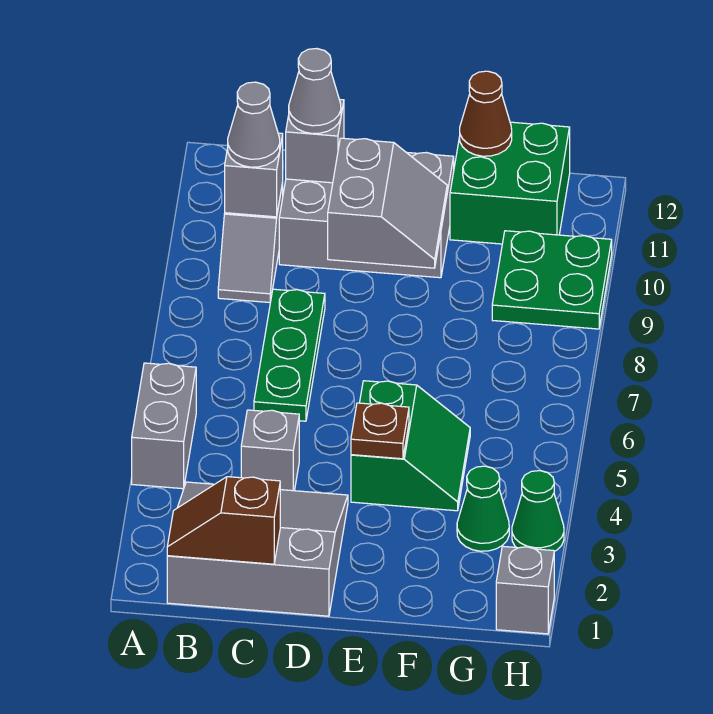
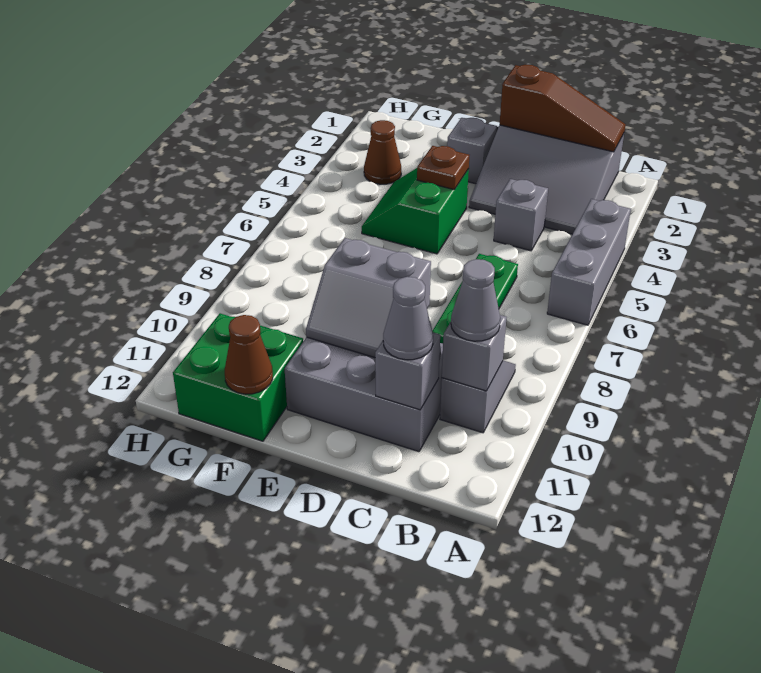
grey 1x2 brick [132,363,196,489] -> grey 1x3 brick [547,199,631,325]
brown 1x2 slope [167,477,280,564] -> brown 1x3 slope [500,65,626,152]
grey 2x2 slope [328,138,447,268] -> grey 2x2 slope turned to [306,238,431,358]
green 1x1 cone [457,466,509,551] -> brown 1x1 cone [364,120,401,184]
green 2x2 plate [492,231,612,329] -> none
grey 1x1 brick [496,546,554,634] -> grey 1x1 brick moved to [447,118,497,184]
green 1x1 cone [512,471,564,551] -> none

